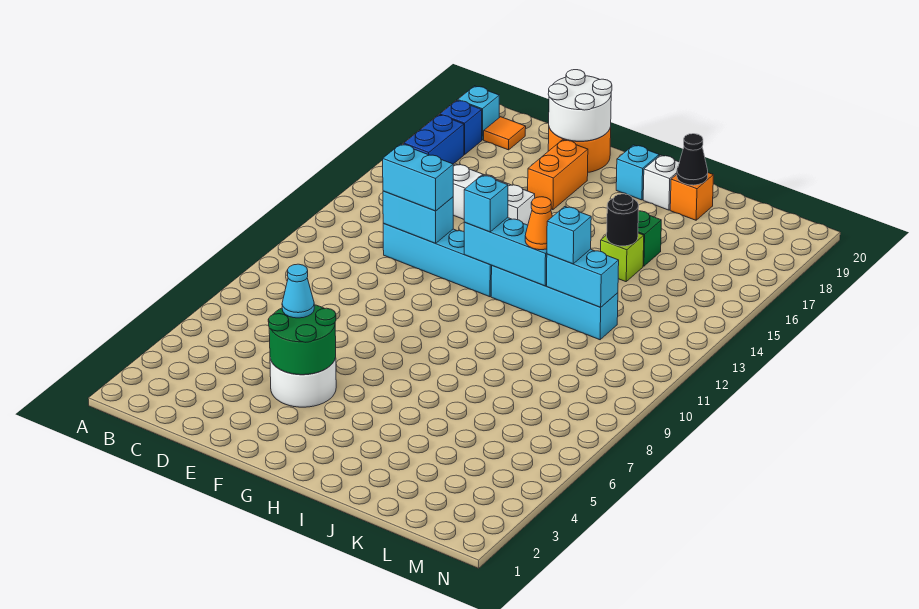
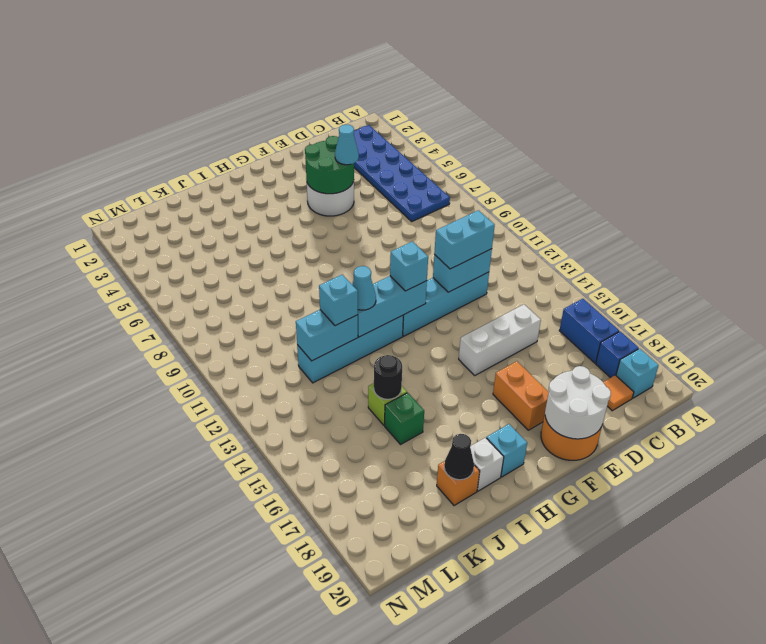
none -> blue 2x6 plate [354,125,450,221]
orange 1x1 cone [525,197,552,250] -> cyan 1x1 cone [352,266,376,310]

